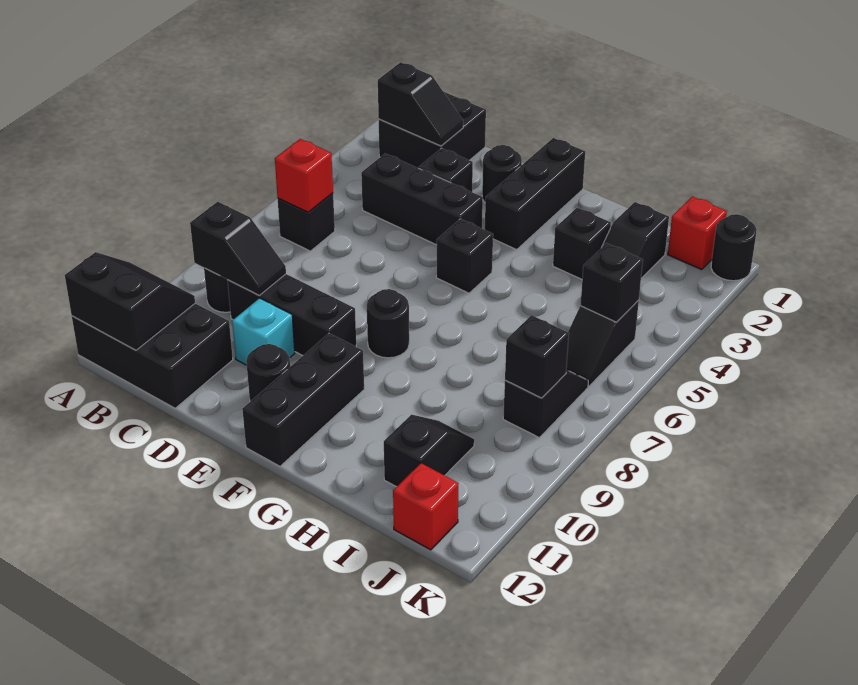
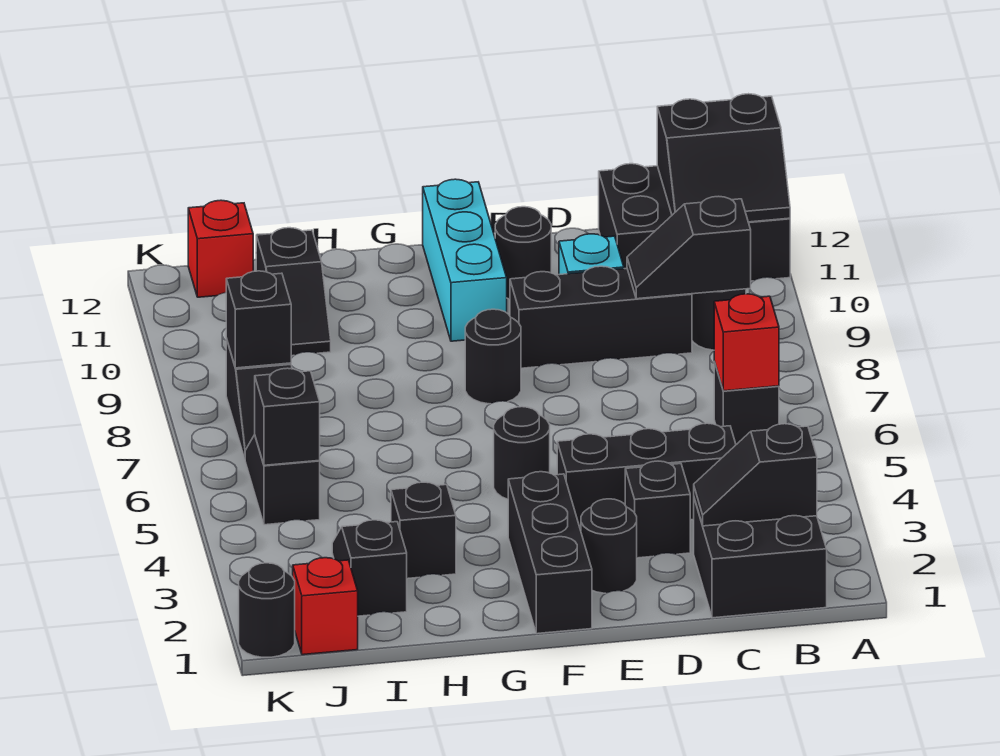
black 1x1 brick [436,219,493,293] -> black 1x1 round brick [494,407,550,499]
black 1x3 brick [242,333,364,466] -> cyan 1x3 brick [423,179,507,341]

